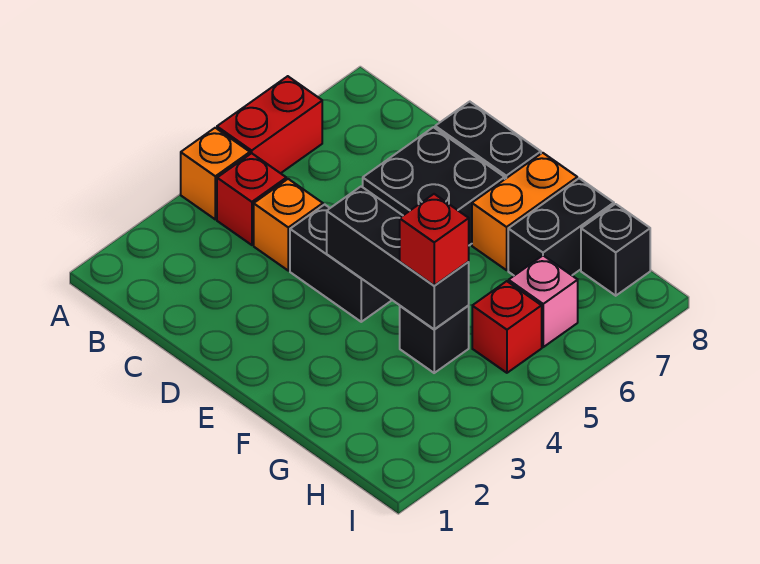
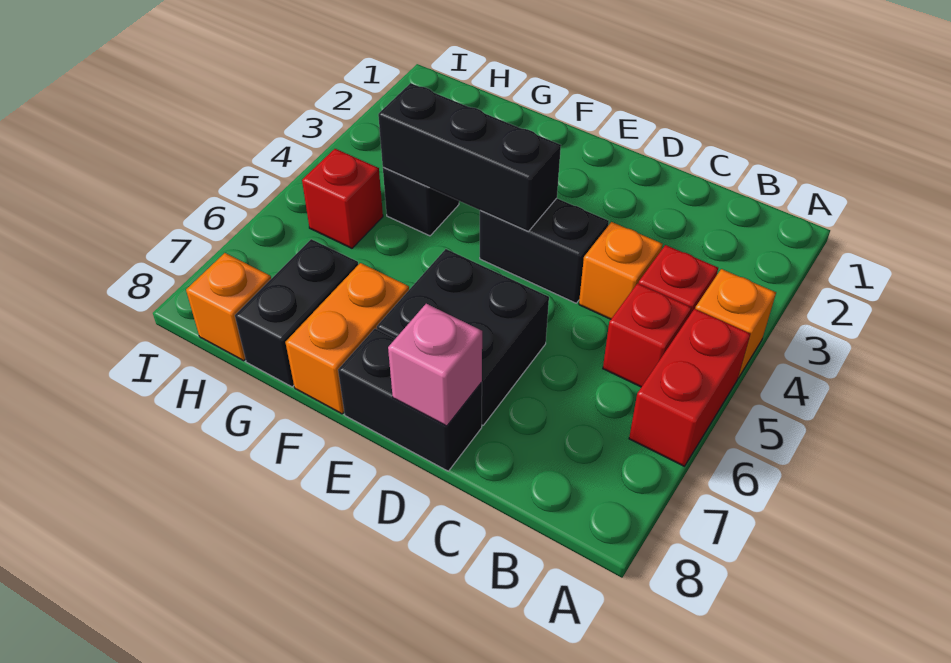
red 1x1 brick [400,194,469,285] -> red 1x1 brick moved to [603,283,692,387]
pink 1x1 brick [509,256,578,347] -> pink 1x1 brick moved to [388,304,482,426]
black 1x1 brick [581,204,650,296] -> orange 1x1 brick [186,253,271,361]

